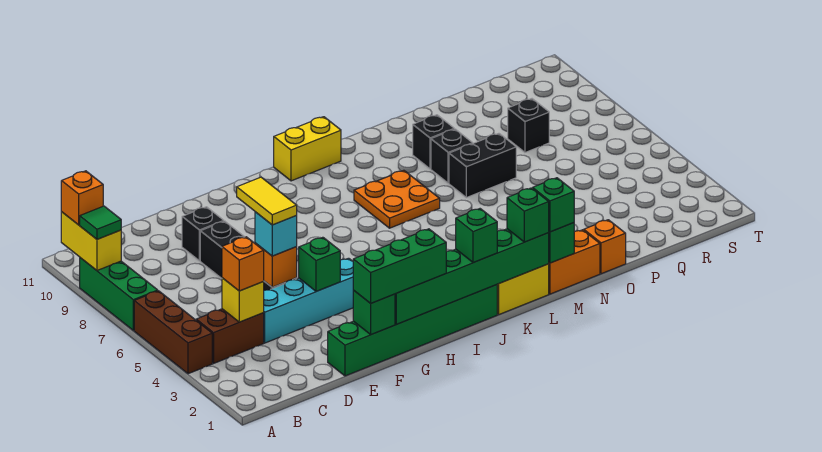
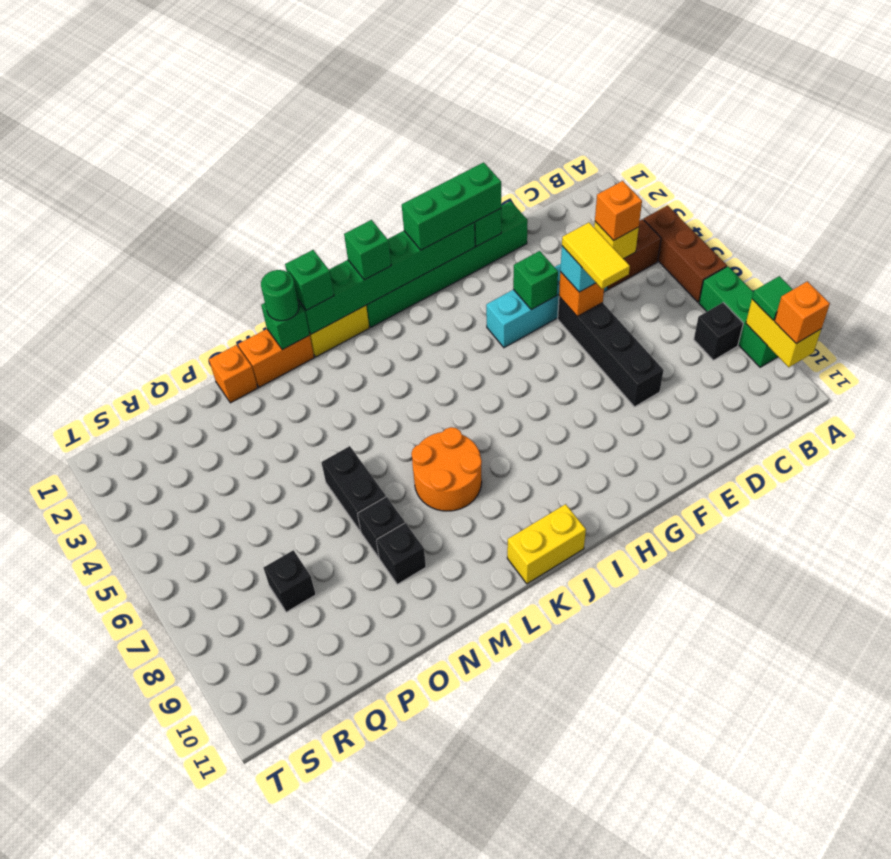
black 1x1 brick [182,207,224,261] -> black 1x1 brick moved to [694,303,743,360]
orange 2x2 plate [354,170,440,228] -> orange 2x2 round brick [411,427,482,511]
green 1x1 brick [533,178,574,232] -> green 1x1 round brick [261,270,299,321]
black 1x2 brick [449,133,516,198] -> black 1x2 brick turned to [321,446,386,532]

